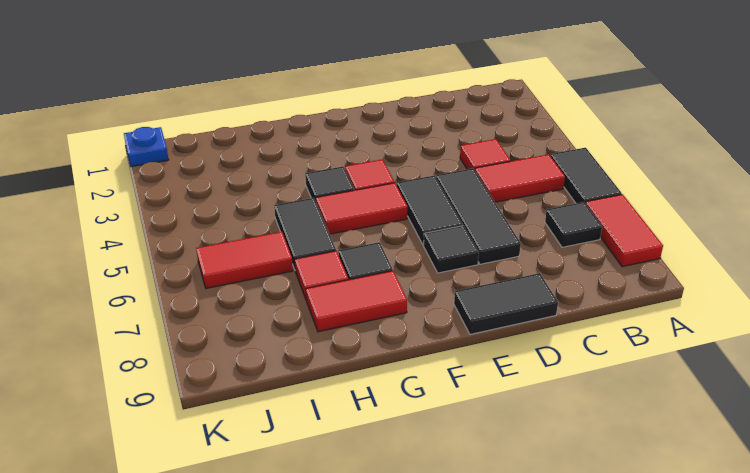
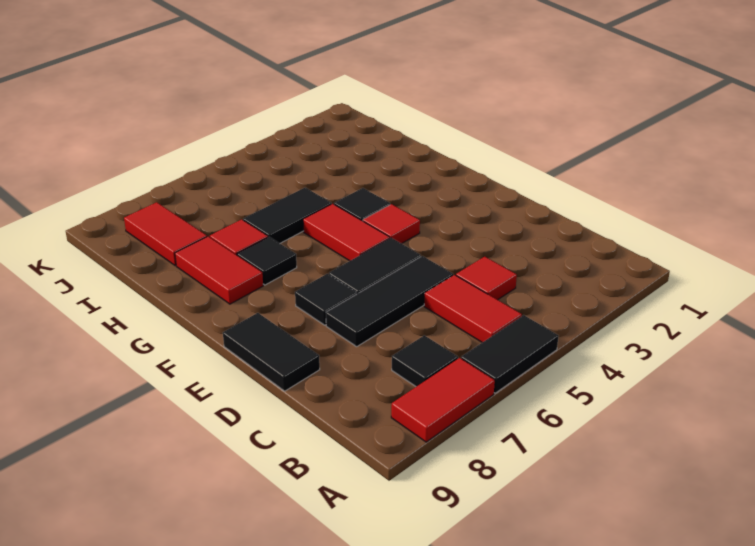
red 1x2 tile [196,232,293,288] -> red 1x2 tile moved to [124,202,207,266]
blue 1x1 plate [124,127,169,167] -> none

